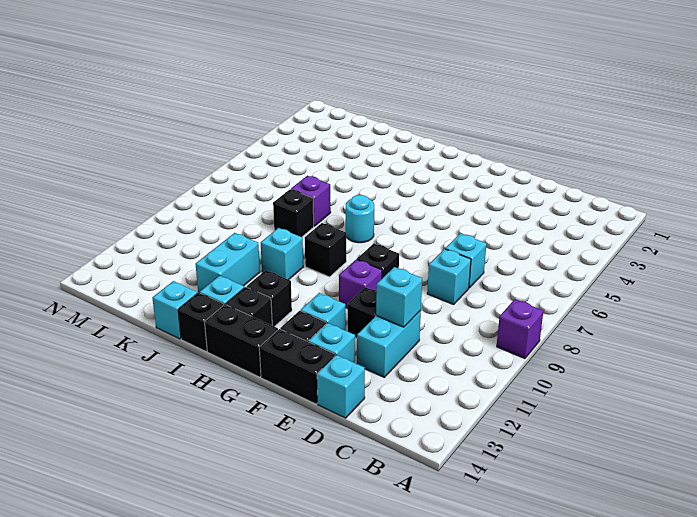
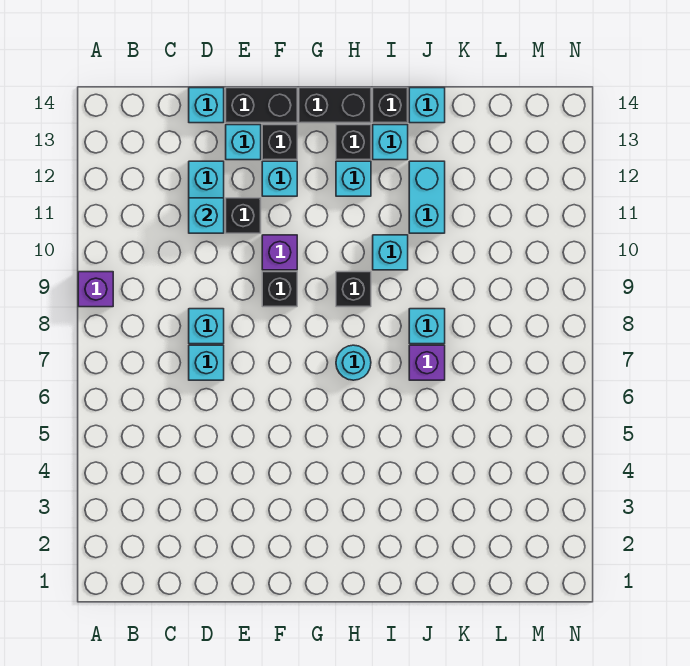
black 1x1 brick [247,270,292,327] -> cyan 1x1 brick [336,161,371,196]
black 1x1 brick [273,189,314,237] -> cyan 1x1 brick [409,309,445,344]

